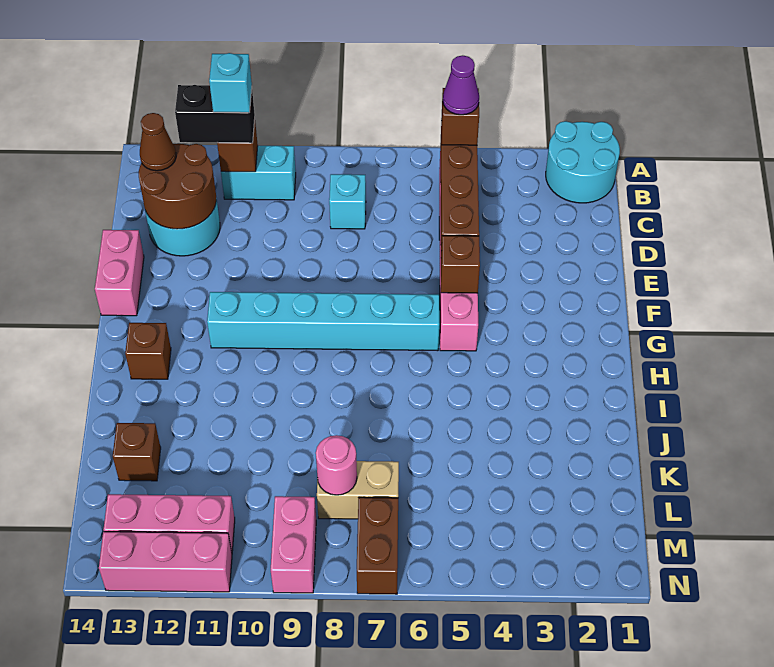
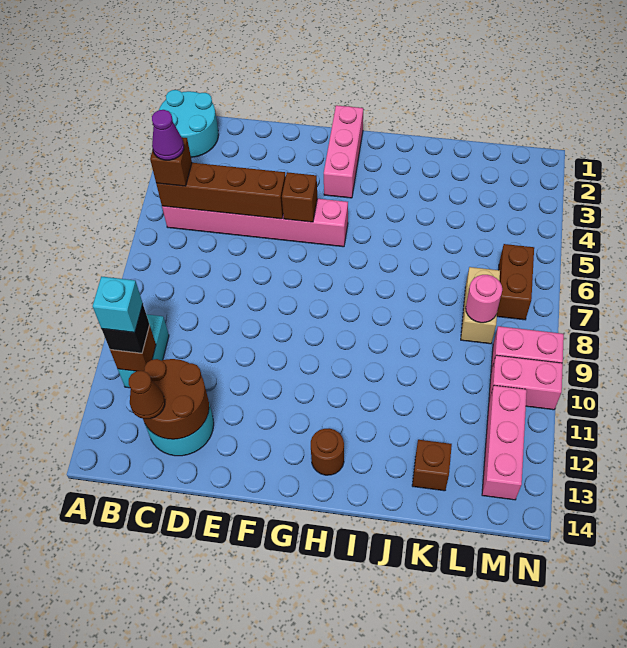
black 1x2 brick [175,85,255,143] -> black 1x1 brick [102,304,150,353]
cyan 1x1 brick [329,174,366,229] -> none
pink 1x2 brick [95,230,144,316] -> pink 1x2 brick moved to [489,355,563,410]
cyan 1x6 brick [207,292,439,351] -> none
brown 1x1 brick [125,323,171,379] -> brown 1x1 round brick [311,428,344,475]
brown 1x2 brick [357,497,398,594] -> brown 1x2 brick turned to [497,244,534,320]
pink 1x3 brick [99,532,232,592] -> pink 1x3 brick moved to [324,105,363,198]

